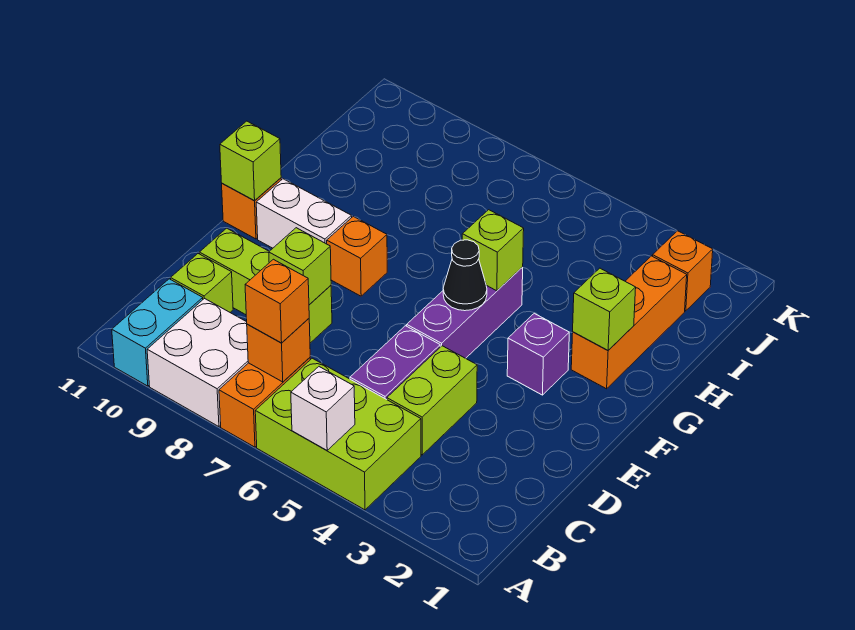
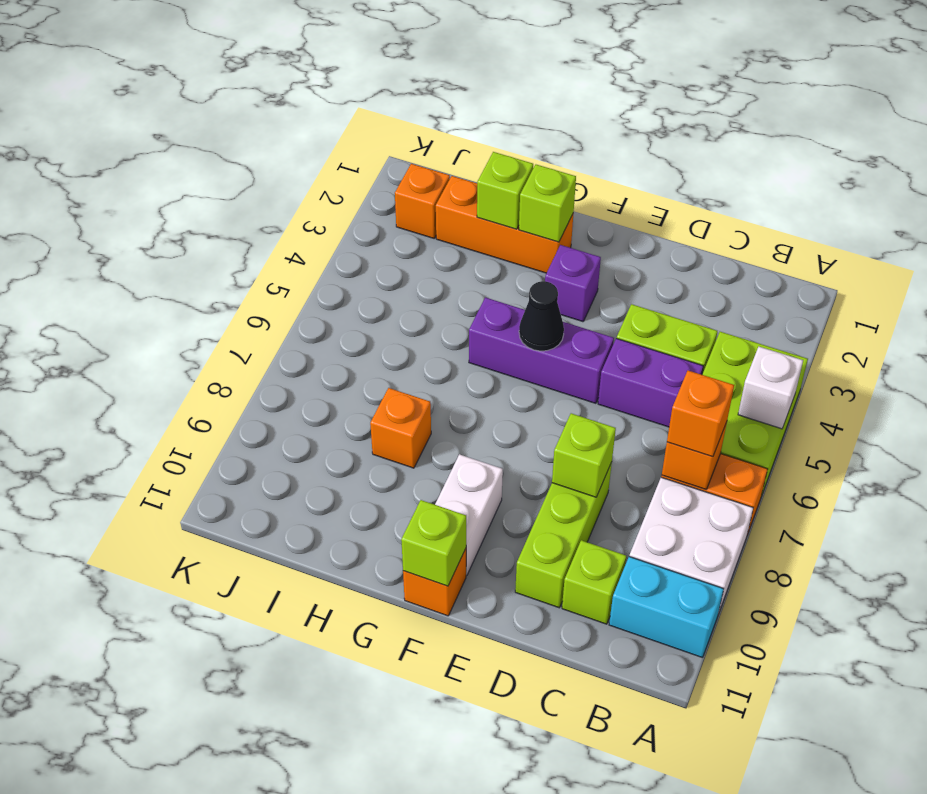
orange 1x1 brick [327,216,387,296] -> orange 1x1 brick moved to [370,388,431,468]
lime 1x1 brick [462,210,524,291] -> lime 1x1 brick moved to [477,152,533,229]

